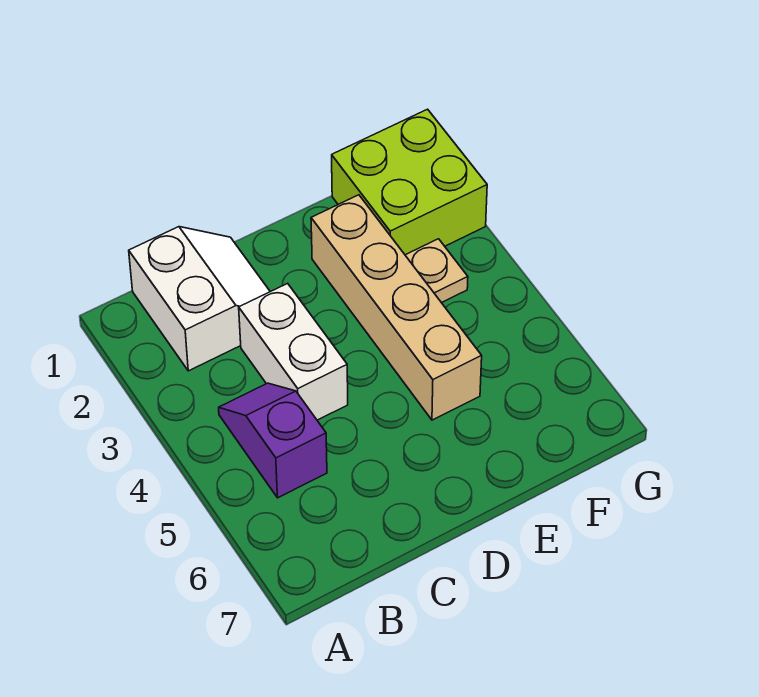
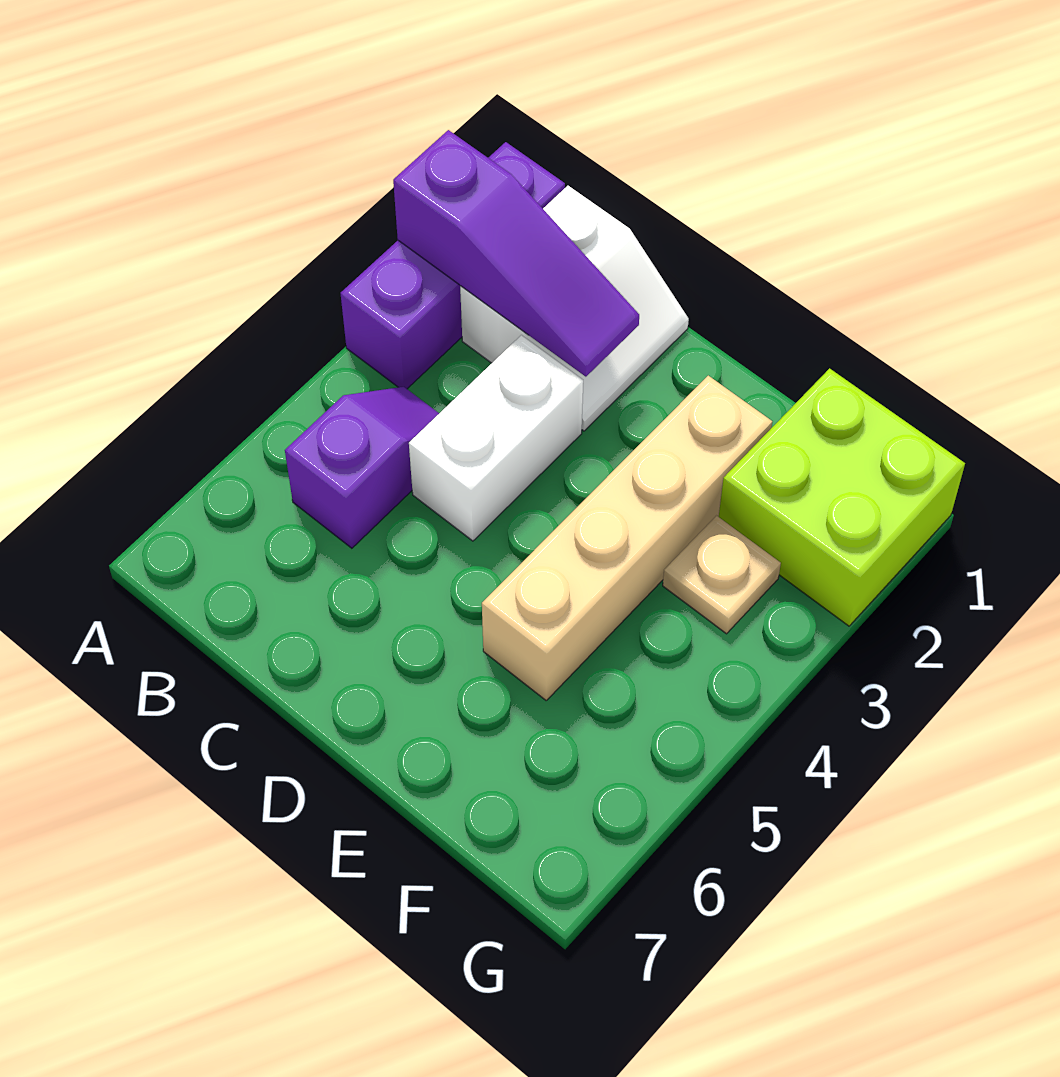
none -> purple 1x3 brick [340,142,565,389]
none -> purple 1x3 slope [393,130,639,377]

